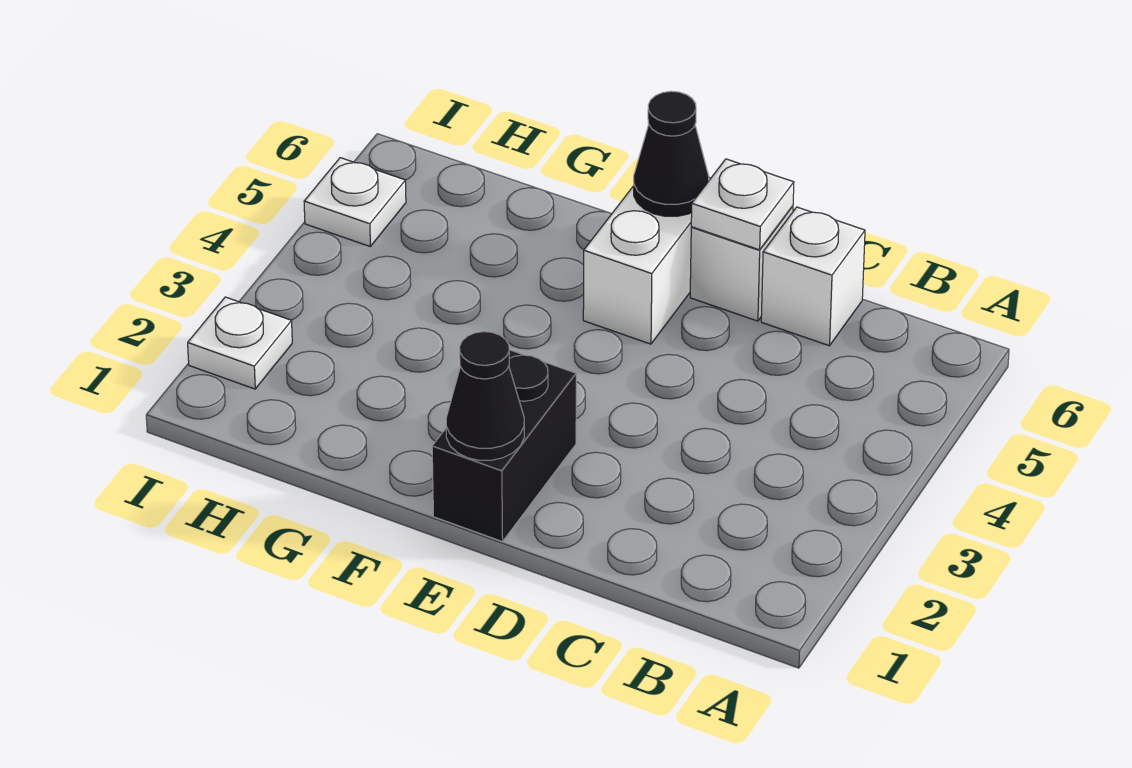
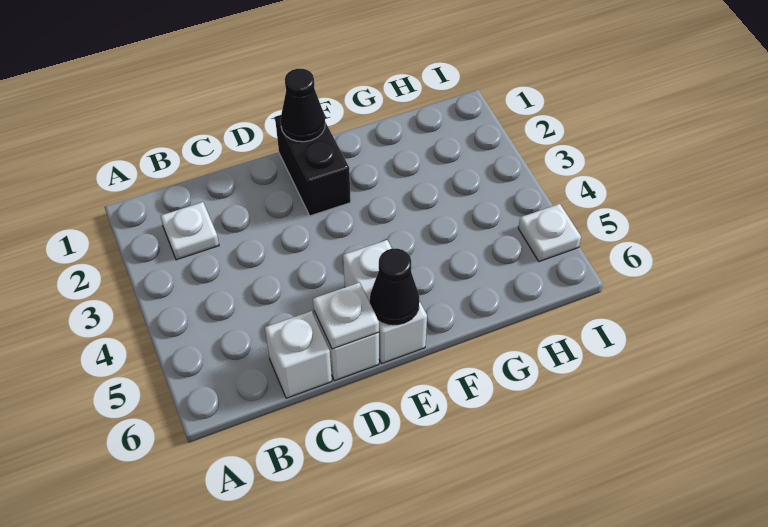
white 1x1 plate [188,297,292,389] -> white 1x1 plate moved to [160,202,219,260]

